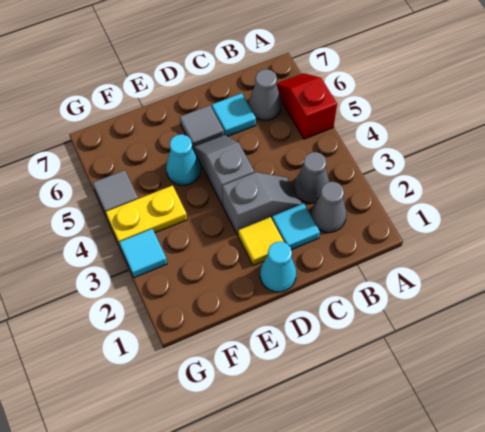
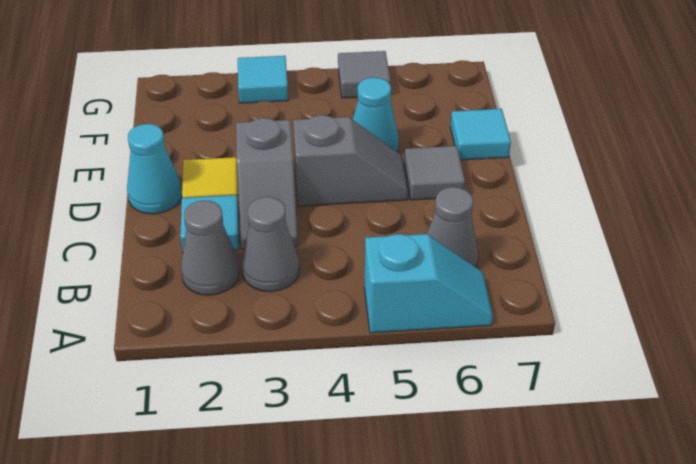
red 1x2 slope [276,73,337,139] -> cyan 1x2 slope [364,234,493,333]
cyan 1x1 tile [212,93,256,137] -> cyan 1x1 tile moved to [451,109,511,160]
yellow 1x2 plate [106,186,187,243] -> none

